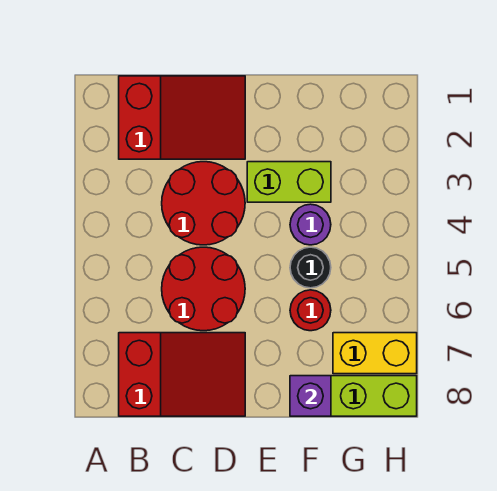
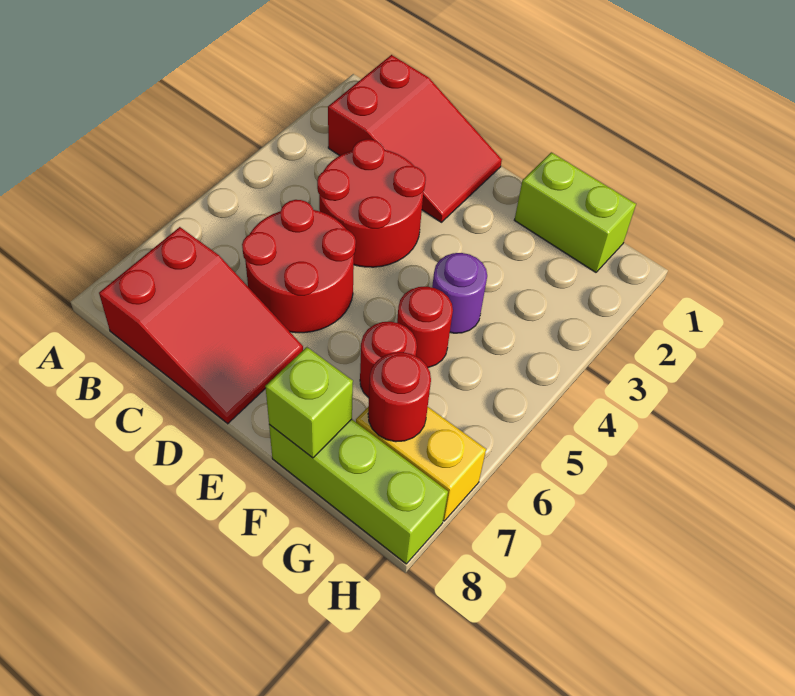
lime 1x2 brick [247,162,331,202] -> lime 1x2 brick moved to [515,152,636,272]
black 1x1 round brick [290,247,331,288] -> red 1x1 round brick [397,287,453,367]
purple 1x1 brick [290,376,331,416] -> lime 1x1 brick [265,347,353,458]
none -> red 1x1 round brick [368,352,431,442]

